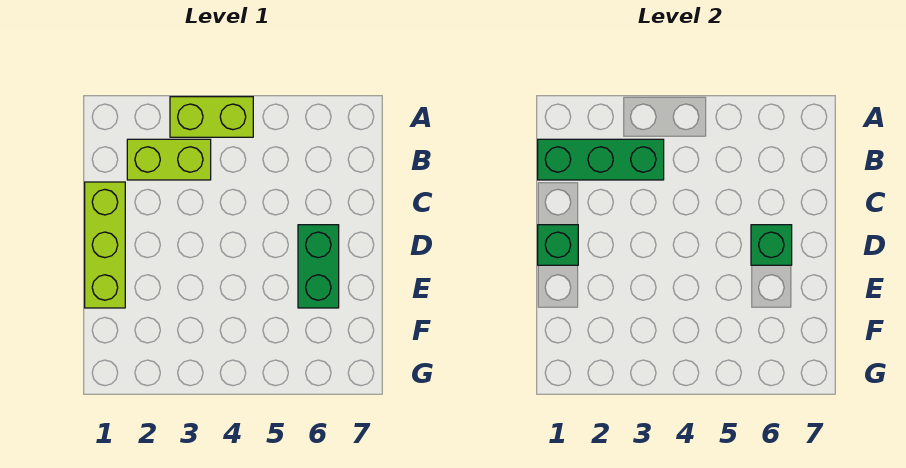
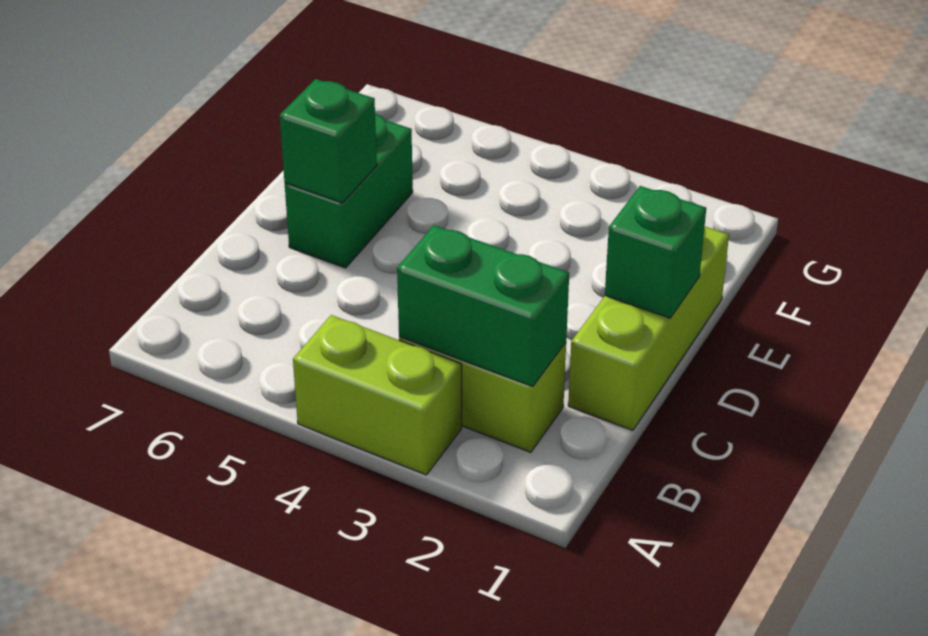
green 1x3 brick [538,139,664,180] -> green 1x2 brick [397,225,569,386]

